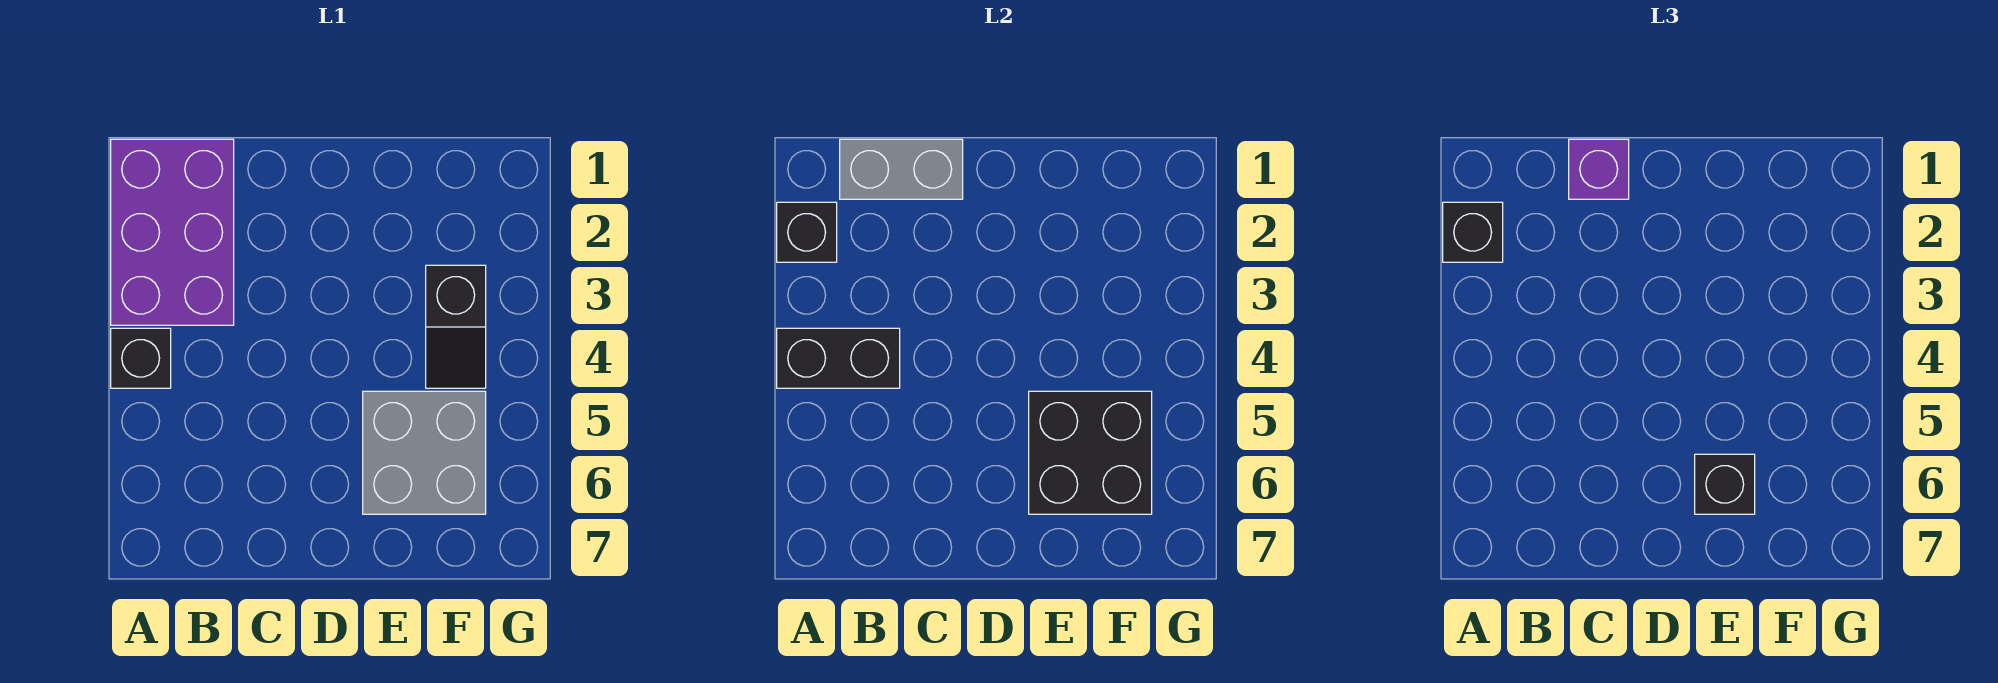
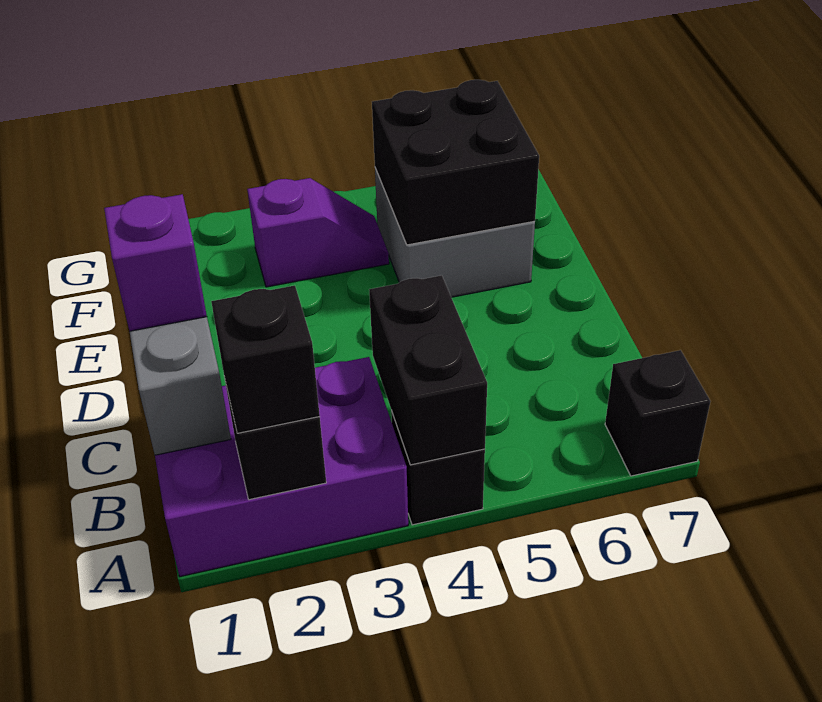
black 1x1 brick [1695,454,1755,514] -> black 1x1 brick moved to [605,350,711,476]
black 1x2 slope [426,265,486,388] -> purple 1x2 slope [247,178,389,287]

